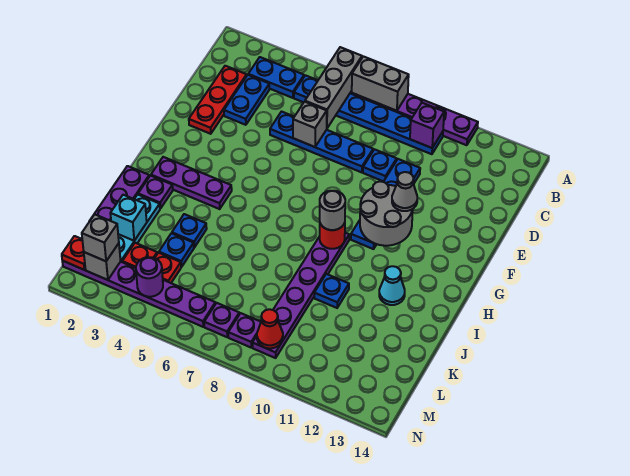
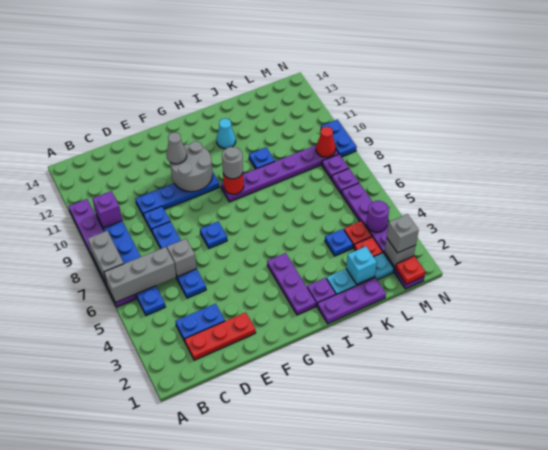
blue 1x2 plate [248,57,304,98] -> blue 1x2 plate moved to [321,119,357,157]
blue 1x1 plate [172,214,207,247] -> blue 1x1 plate moved to [200,222,227,248]

